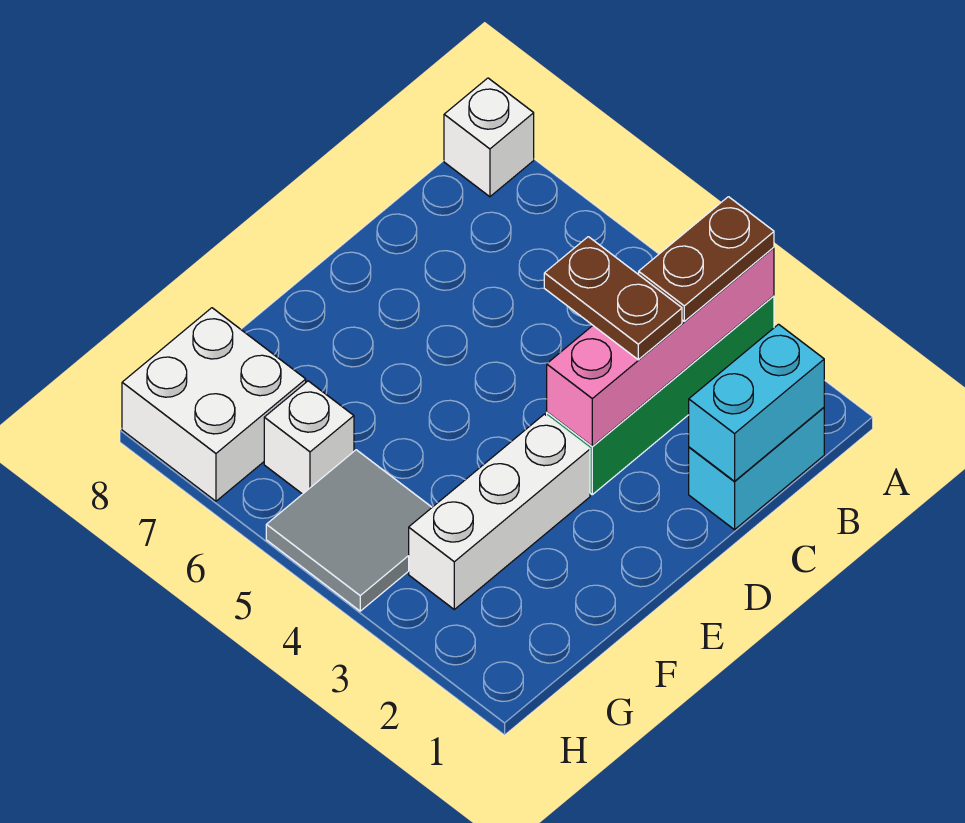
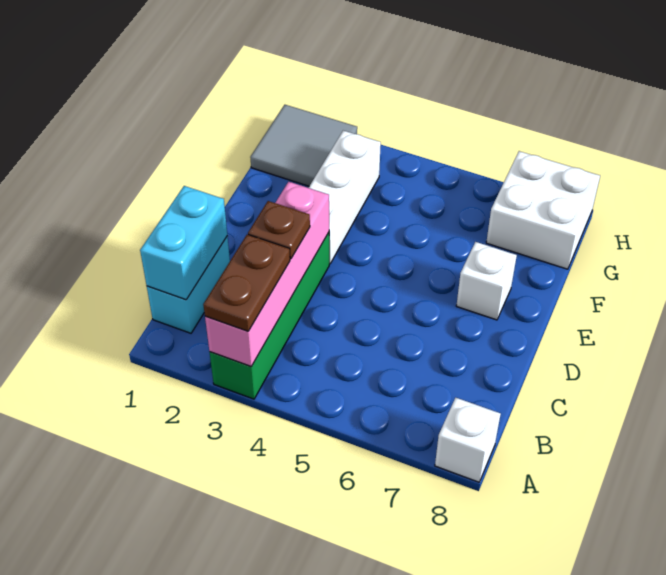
brown 1x2 plate [544,237,682,360] -> brown 1x1 plate [248,201,310,259]
grey 2x2 tile [266,450,432,611] -> grey 2x2 tile moved to [250,105,357,186]
white 1x1 brick [264,381,354,494] -> white 1x1 brick moved to [456,242,517,320]

